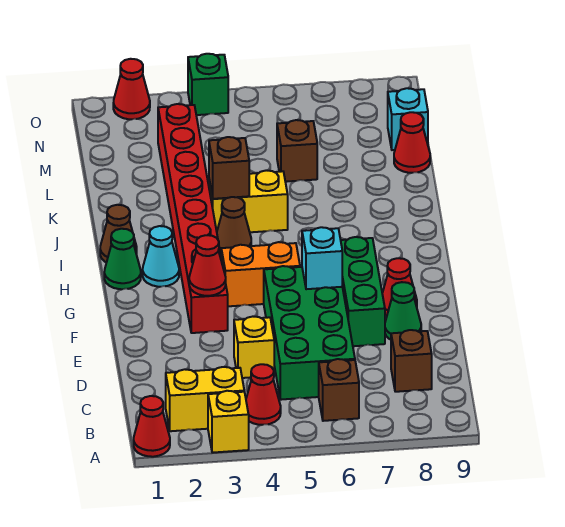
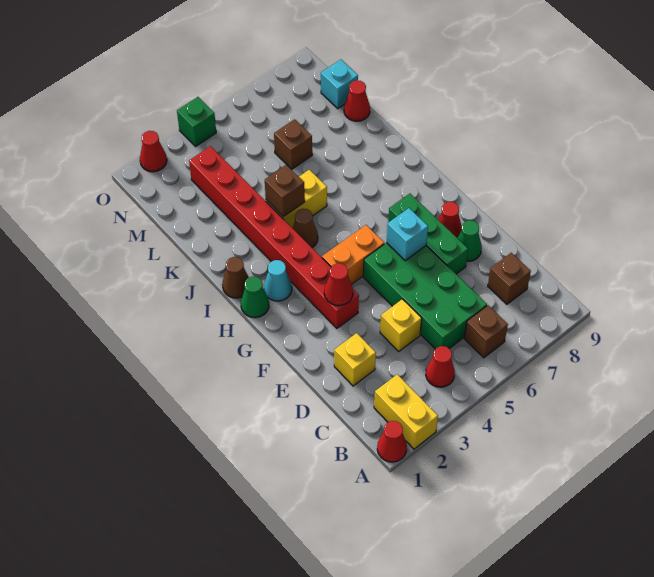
yellow 1x1 brick [208,391,249,453] -> yellow 1x1 brick moved to [334,333,376,386]
yellow 1x2 brick [166,367,244,431] -> yellow 1x2 brick turned to [374,374,438,449]

